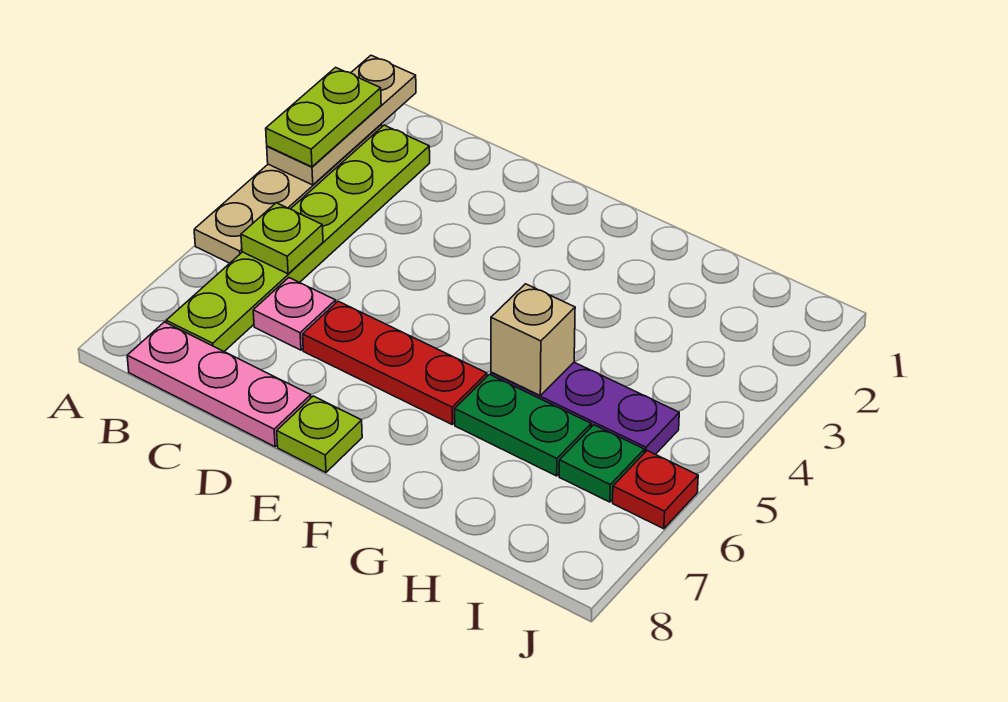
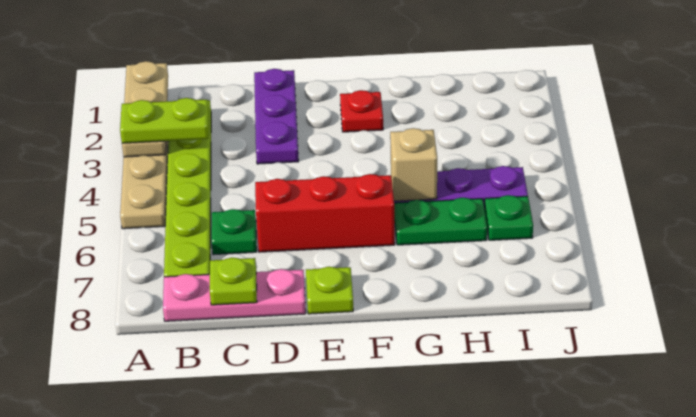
lime 1x2 plate [266,67,381,167] -> lime 1x2 plate turned to [120,98,209,143]
lime 1x1 plate [241,203,323,274] -> lime 1x1 plate moved to [210,258,257,305]
pink 1x1 plate [253,278,336,350] -> green 1x1 plate [211,209,257,255]
none -> purple 1x3 plate [254,69,299,164]
red 1x3 plate [303,301,487,424] -> red 1x3 brick [255,174,395,252]
red 1x1 plate [613,451,698,529] -> red 1x1 plate moved to [340,90,383,132]

